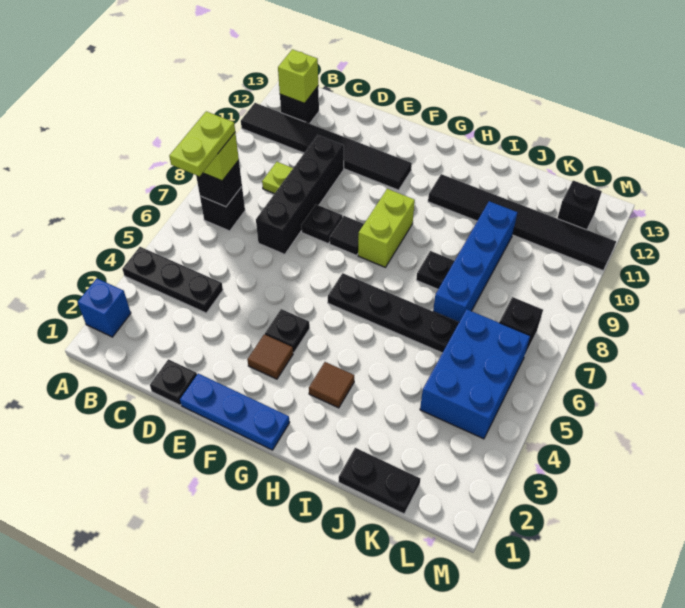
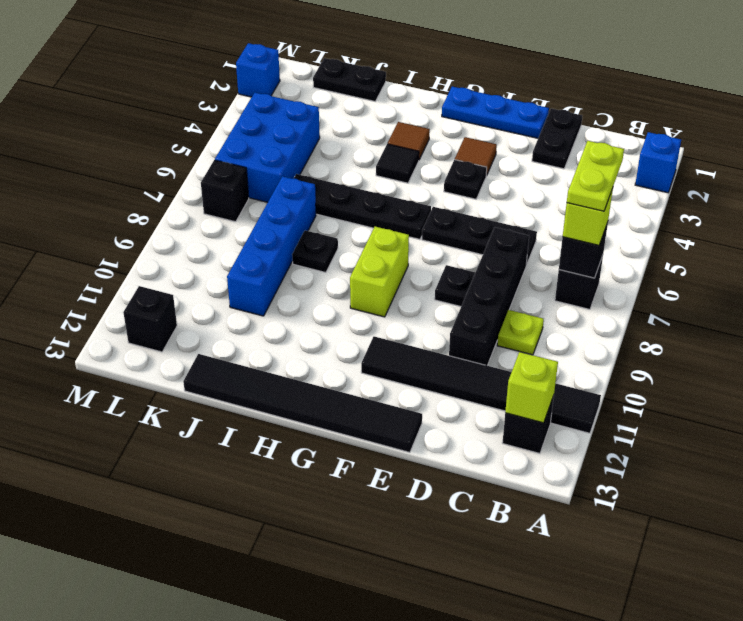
black 1x3 plate [122,247,223,313] -> black 1x3 plate moved to [422,207,537,265]
black 1x1 plate [150,359,197,405] -> black 1x2 plate [532,108,582,169]
black 1x1 tile [330,216,364,255] -> black 1x1 tile moved to [376,144,419,183]
black 1x6 tile [428,174,616,270] -> black 1x6 tile moved to [183,354,422,452]
none -> blue 1x1 brick [236,43,280,97]

